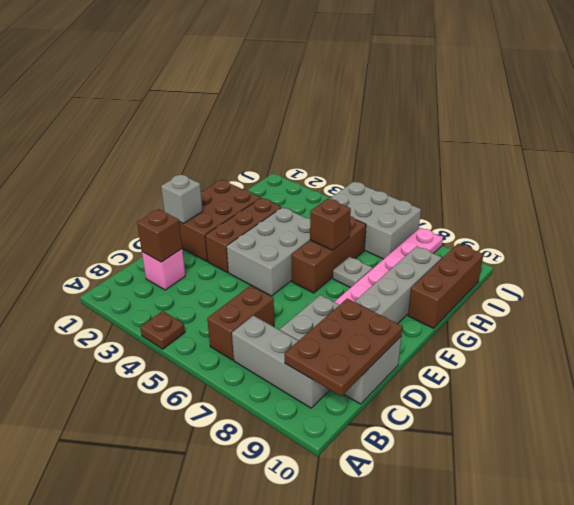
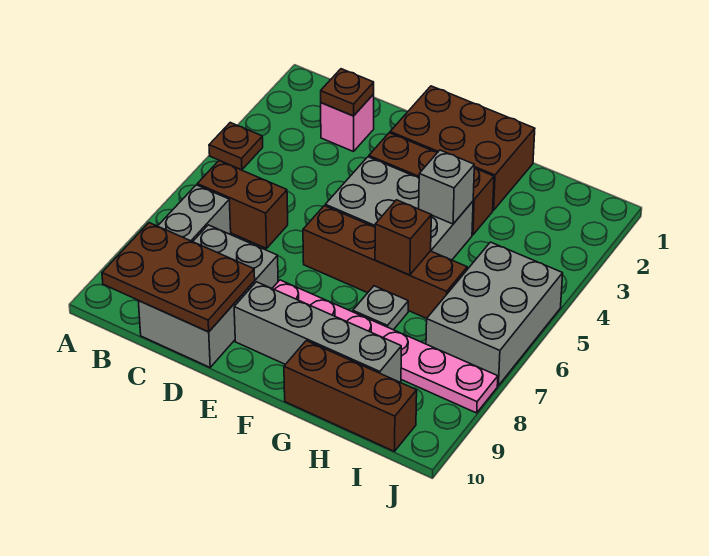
brown 1x1 brick [137,209,182,262] -> brown 1x1 plate [321,69,374,116]
grey 1x1 brick [161,175,203,224] -> grey 1x1 brick moved to [419,150,474,224]
brown 1x3 brick [291,216,366,293] -> brown 1x4 brick [303,206,467,318]

